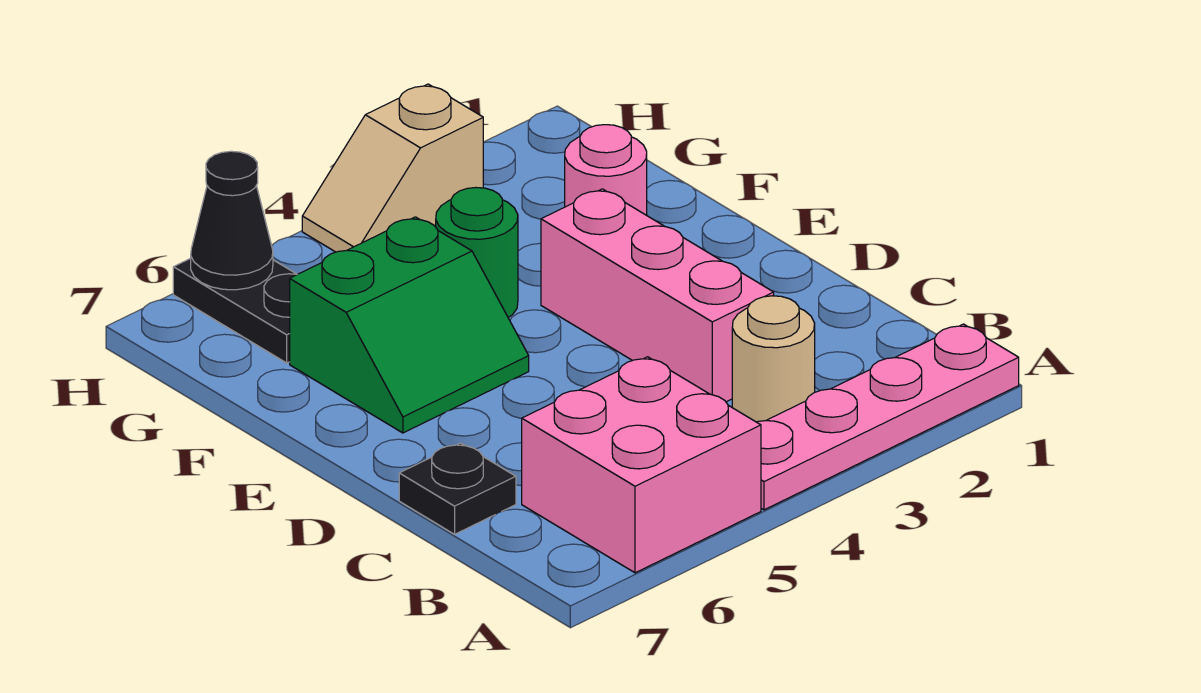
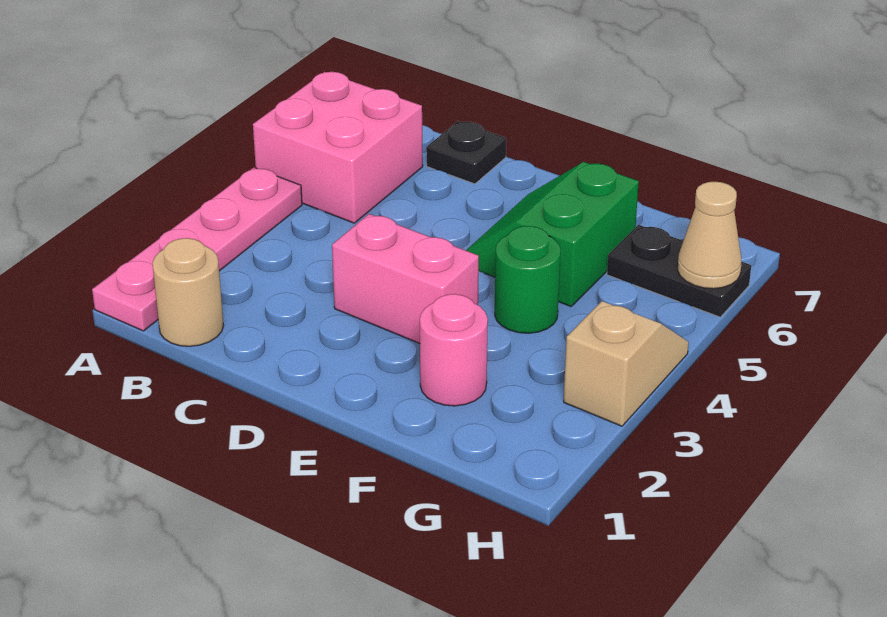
tan 1x1 round brick [732,296,815,422] -> tan 1x1 round brick moved to [153,238,224,346]
pink 1x3 brick [541,189,774,402] -> pink 1x2 brick [332,214,479,344]
black 1x1 cone [191,151,273,290] -> tan 1x1 cone [678,182,741,289]

